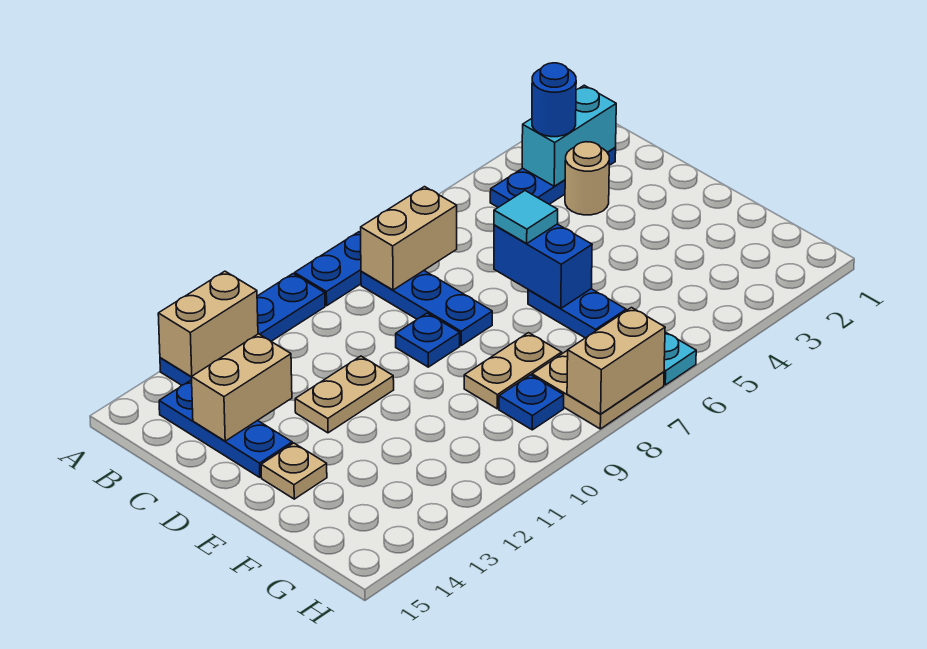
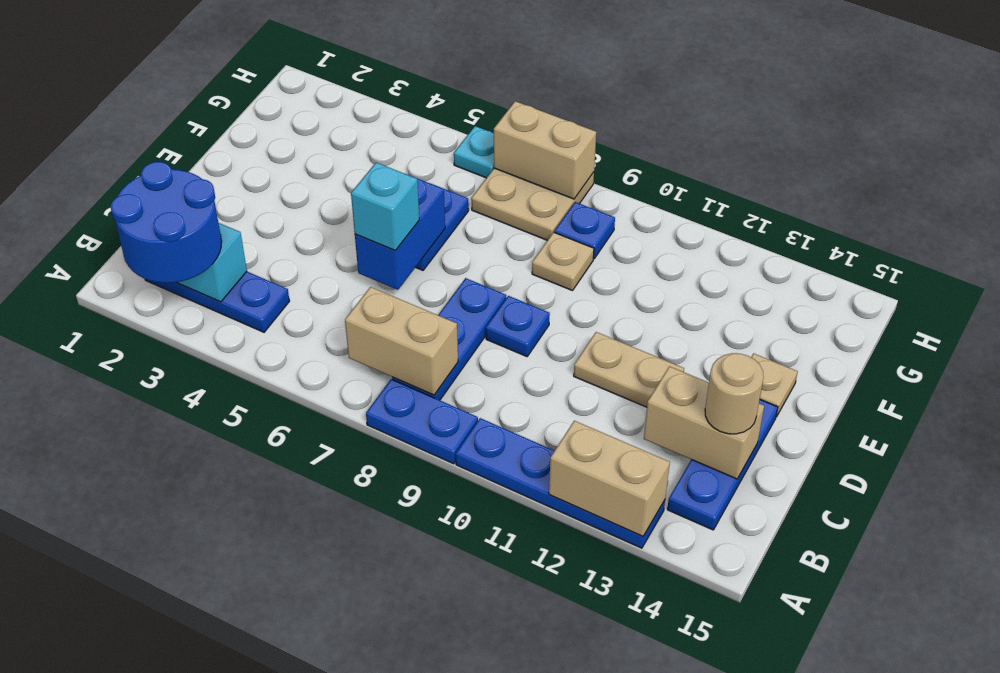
blue 1x1 round brick [532,63,576,137] -> blue 2x2 round brick [111,162,222,283]
tan 1x1 round brick [565,142,609,215] -> tan 1x1 round brick moved to [705,353,764,434]
cyan 1x1 tile [494,191,558,243] -> cyan 1x1 brick [351,163,419,250]
tan 1x2 plate [464,333,562,409] -> tan 1x1 plate [532,232,594,291]

